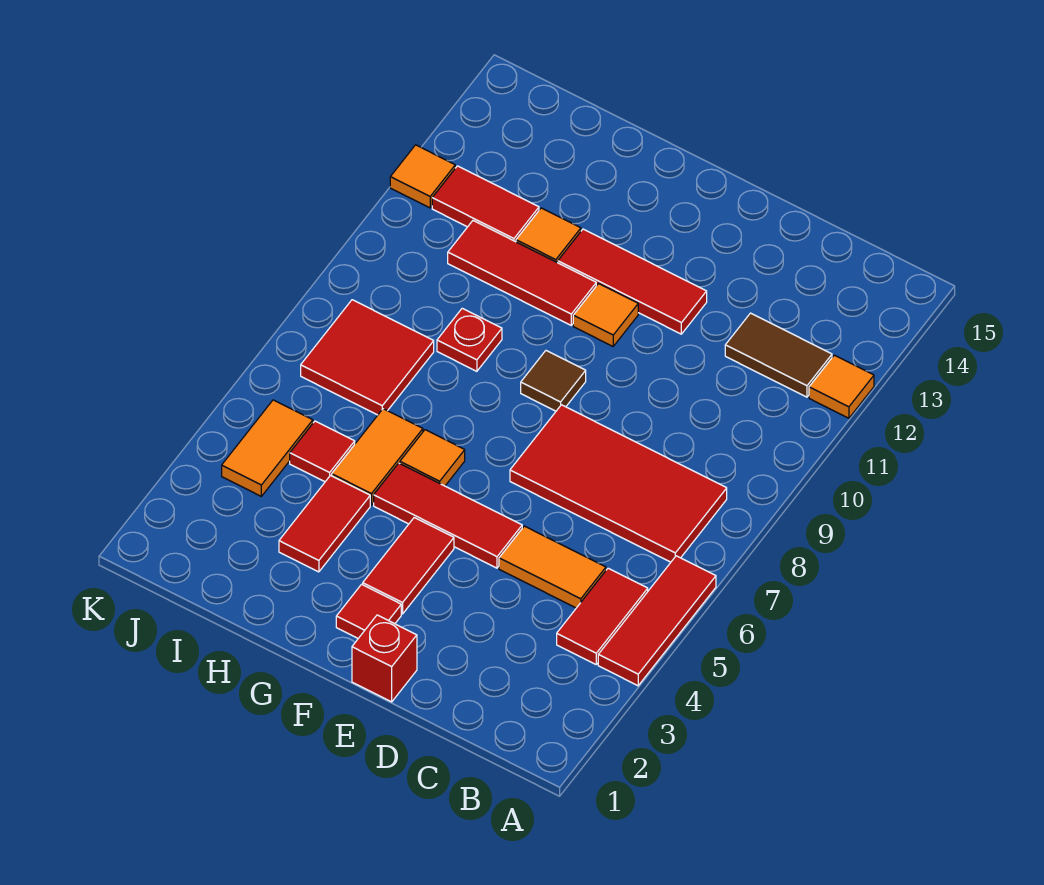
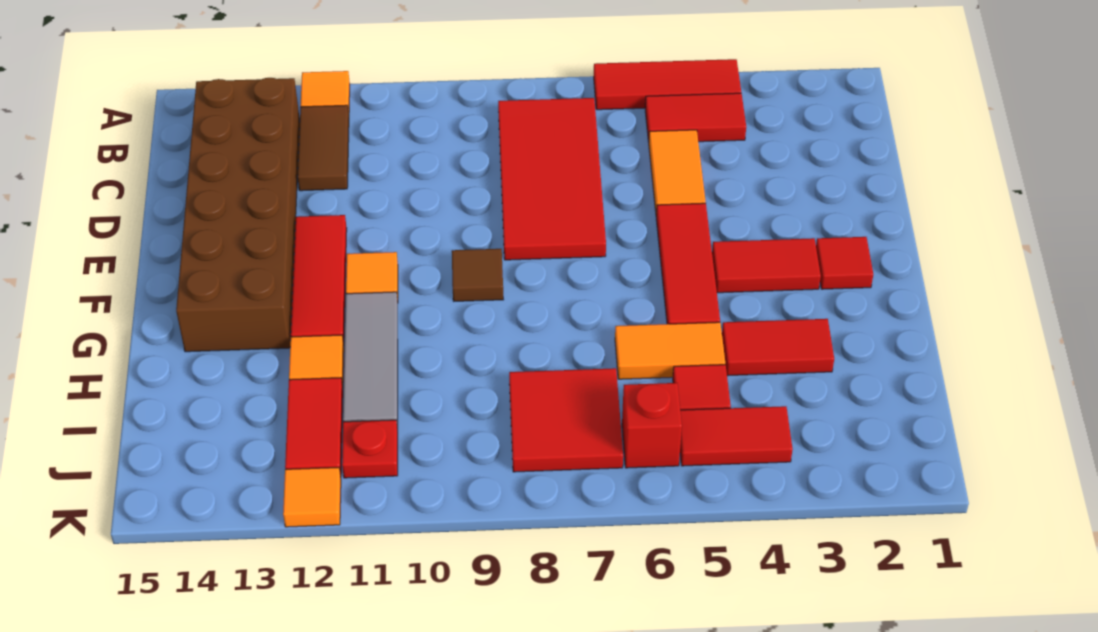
none -> brown 2x6 brick [176,78,300,352]
red 1x1 brick [352,615,417,702] -> red 1x1 brick moved to [622,383,682,468]
orange 1x1 tile [400,430,465,486] -> none
red 1x3 tile [448,221,596,325] -> grey 1x3 tile [343,292,398,429]
red 1x1 plate [437,308,502,371] -> red 1x1 plate moved to [342,420,398,478]
orange 1x2 tile [222,400,313,496] -> red 1x2 tile [680,406,793,466]

